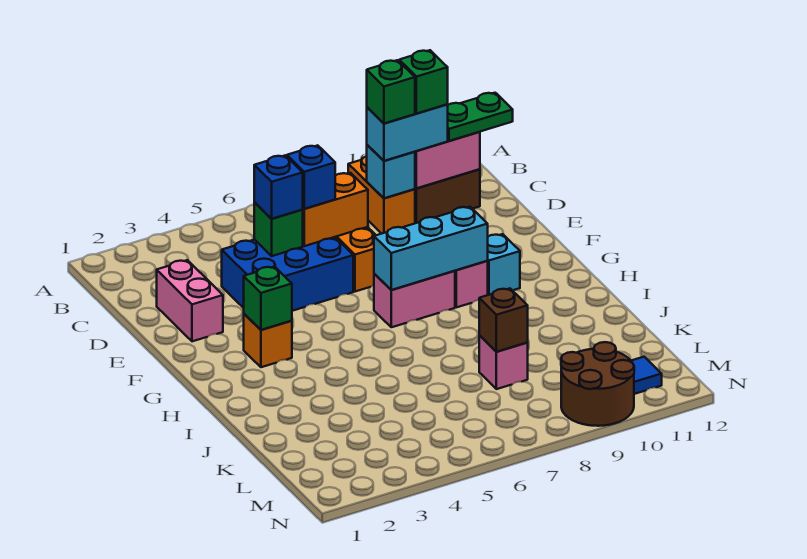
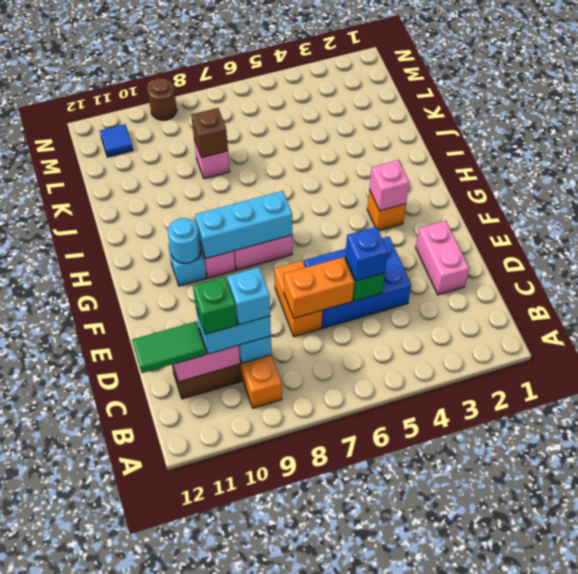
green 1x1 brick [367,60,415,123] -> cyan 1x1 brick [227,267,270,325]
green 1x2 plate [448,93,513,141] -> green 1x2 tile [132,322,206,373]
blue 1x1 brick [287,145,335,209] -> none
green 1x1 brick [244,267,292,330] -> pink 1x1 brick [369,160,410,211]
none -> cyan 1x1 round brick [168,218,201,263]
brown 2x2 round brick [561,342,634,426] -> brown 1x1 round brick [147,78,177,120]

